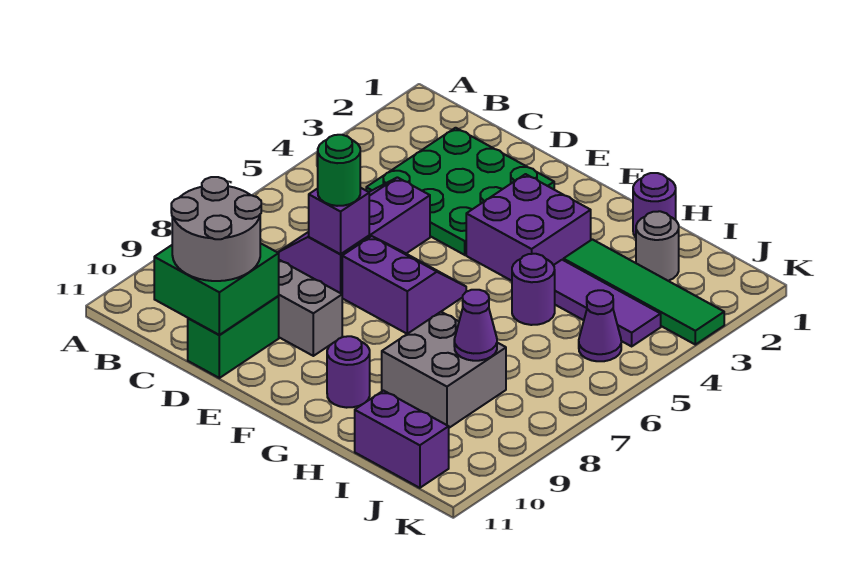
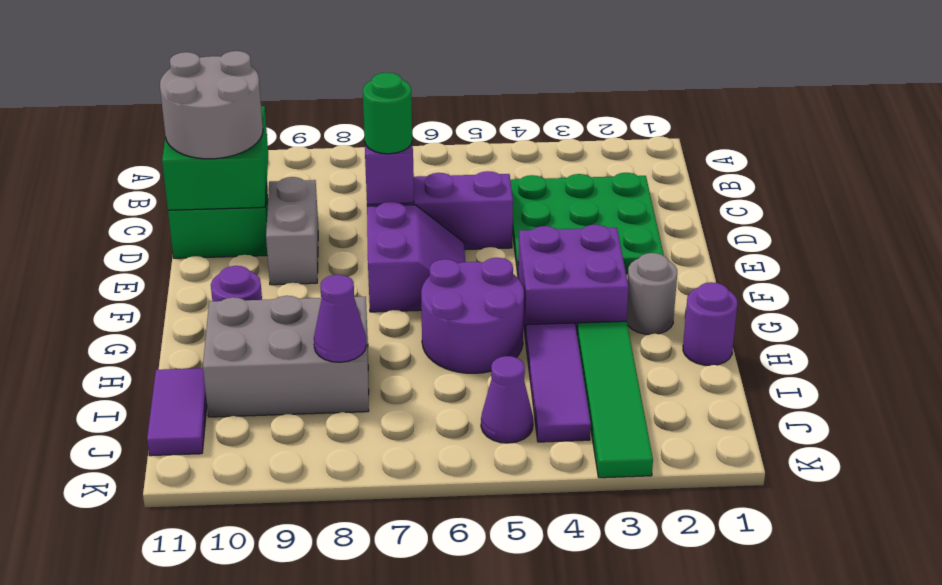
purple 1x1 round brick [512,254,555,325] -> purple 2x2 round brick [421,258,524,373]
grey 2x2 brick [382,312,506,428] -> grey 2x3 brick [203,296,369,417]
grey 1x1 round brick [636,211,679,281] -> grey 1x1 round brick moved to [626,253,677,334]
purple 1x2 brick [355,391,449,488] -> purple 1x2 tile [147,368,207,456]

